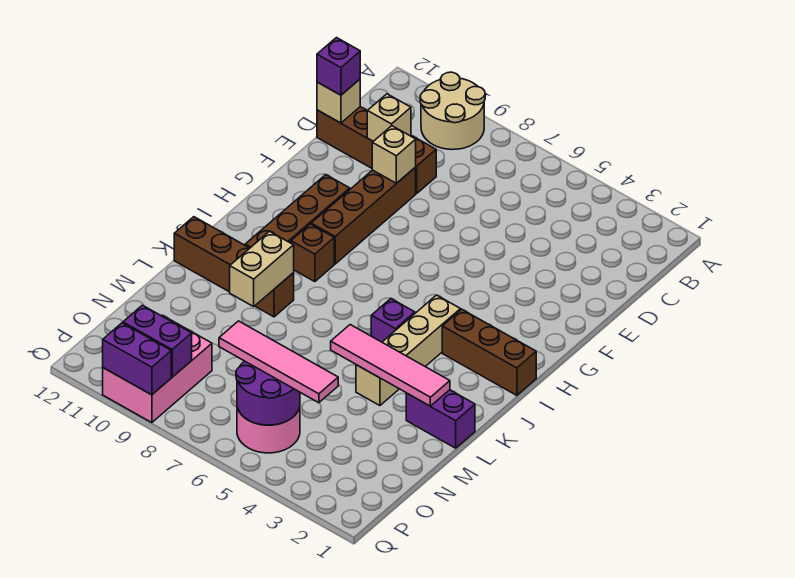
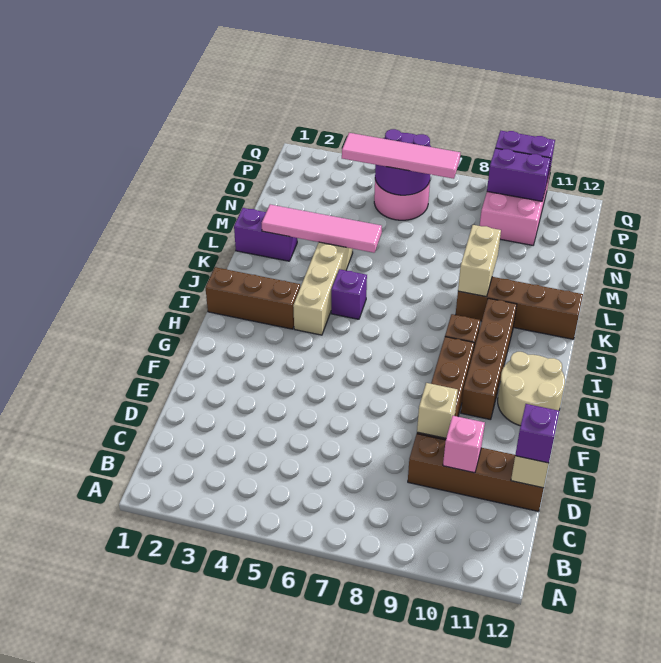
tan 2x2 round brick [420,72,485,150] -> tan 2x2 round brick moved to [498,352,565,426]
tan 1x1 brick [367,94,411,141] -> pink 1x1 brick [443,416,485,473]

